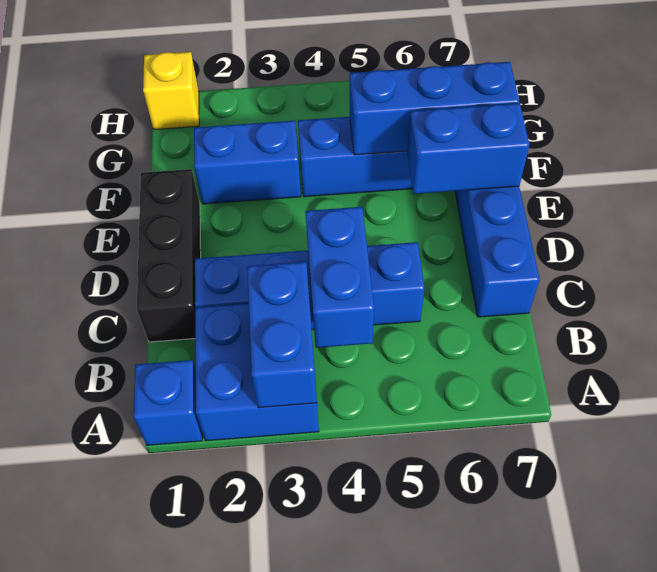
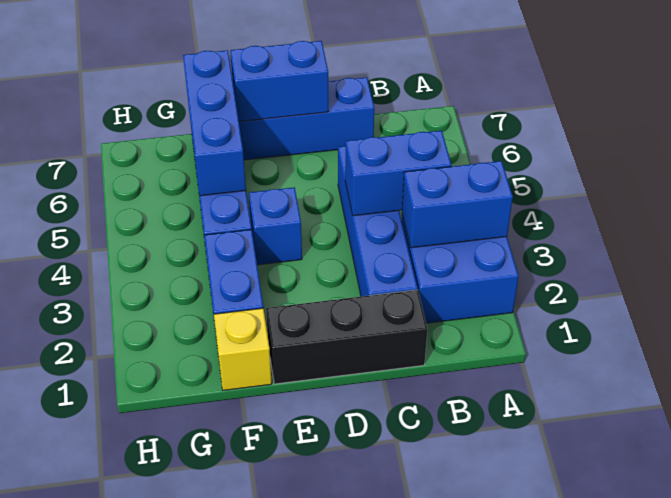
blue 1x1 brick [134,360,202,445] -> blue 1x1 brick moved to [249,187,302,265]
blue 1x2 brick [407,103,530,194] -> blue 1x2 brick turned to [230,41,328,122]
yellow 1x1 brick [143,52,199,130] -> yellow 1x1 brick moved to [214,308,272,390]

